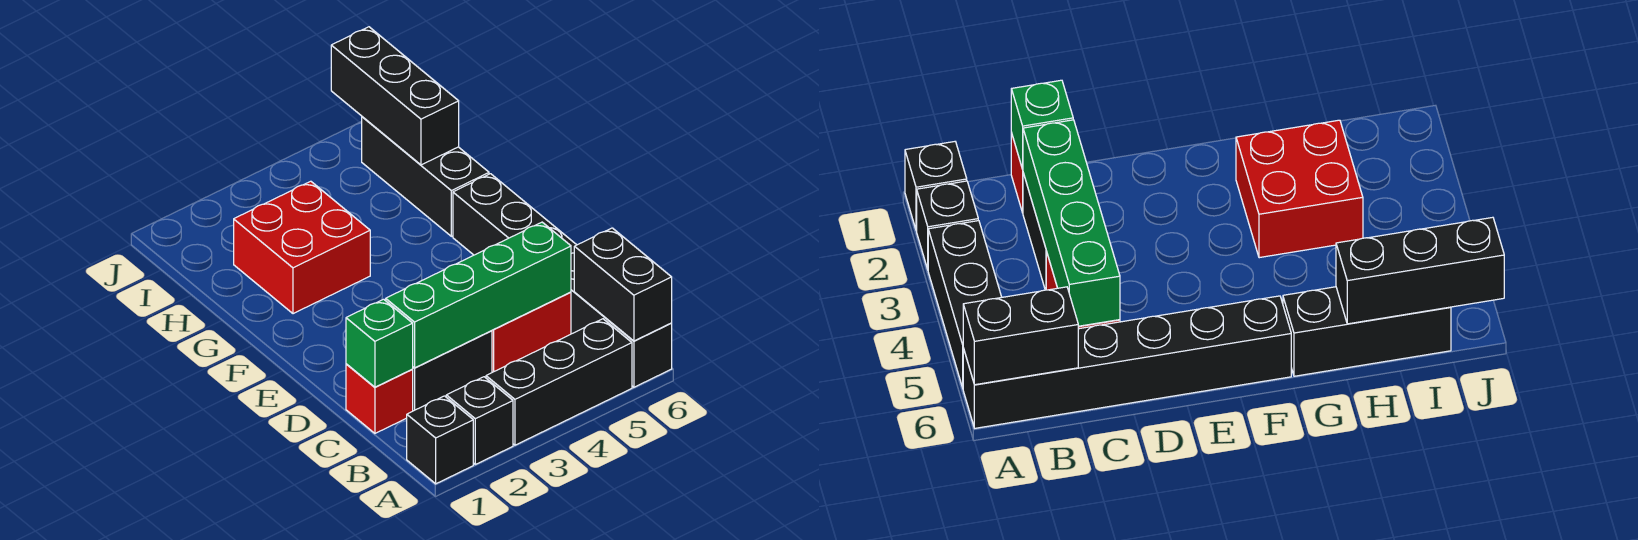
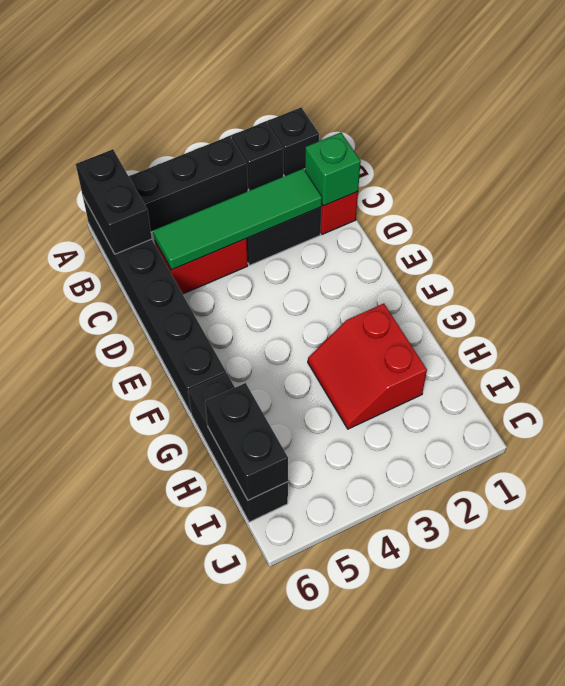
green 1x4 brick [386,222,571,368] -> green 1x4 tile [153,169,322,270]
red 2x2 brick [234,181,370,314] -> red 2x2 slope [308,304,427,429]
black 1x3 brick [331,27,459,165] -> black 1x2 brick [205,383,288,500]

